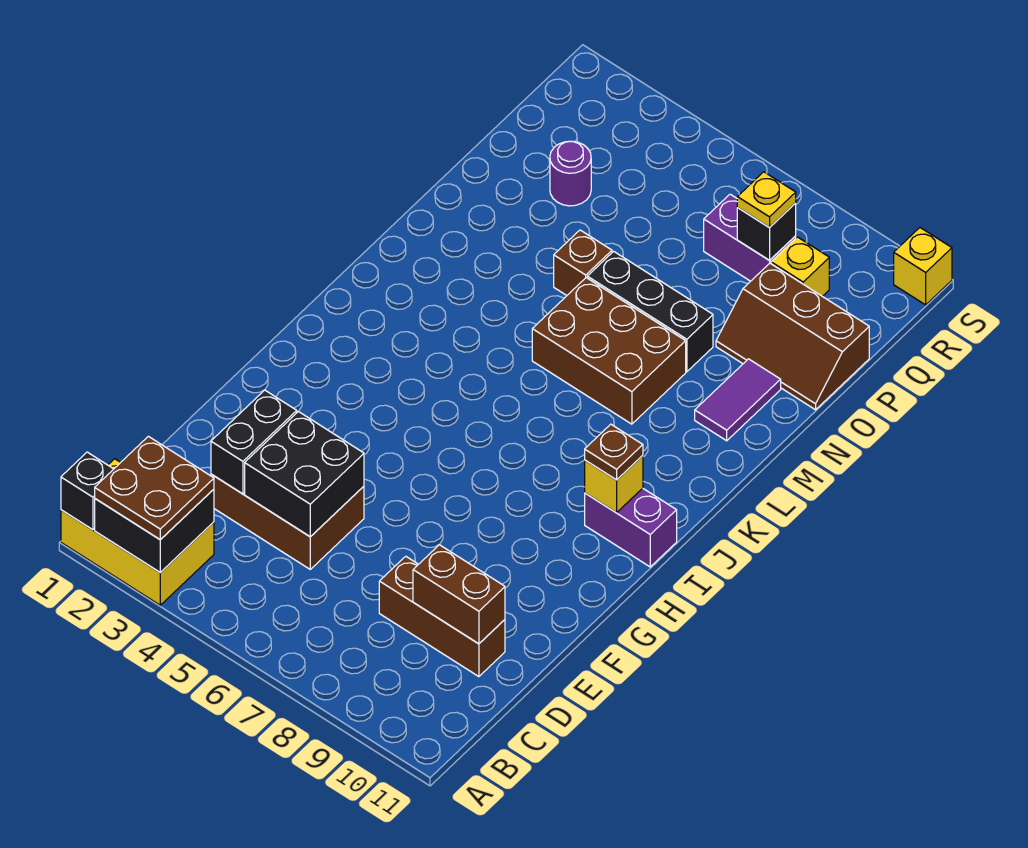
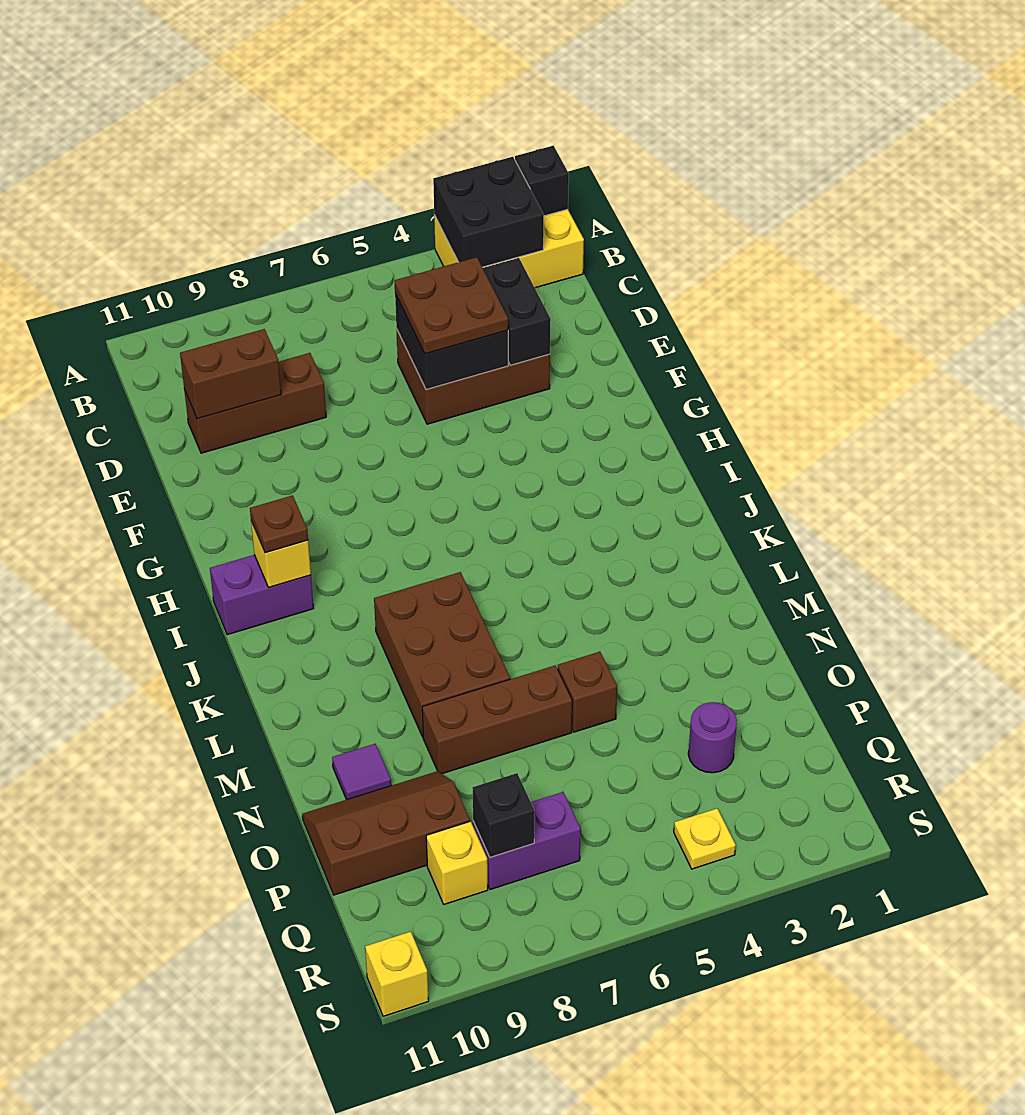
brown 2x2 plate [95,436,214,540] -> brown 2x2 plate moved to [395,257,508,354]
brown 2x3 brick [532,278,686,424] -> brown 2x3 brick turned to [374,572,510,737]
purple 1x2 tile [695,359,781,441] -> purple 1x1 tile [332,744,391,800]
black 1x3 brick [587,251,713,372] -> brown 1x3 brick [422,665,572,774]
yellow 1x1 plate [737,172,796,228] -> yellow 1x1 plate moved to [674,808,736,869]

